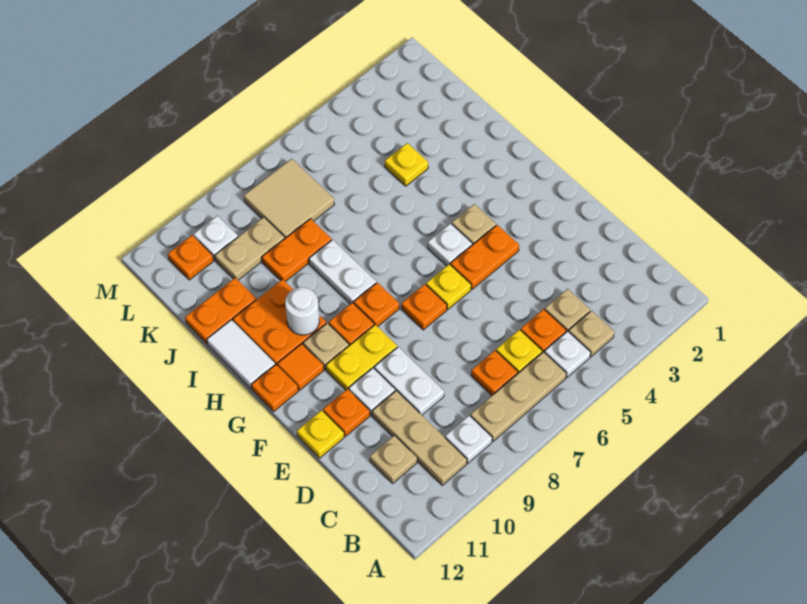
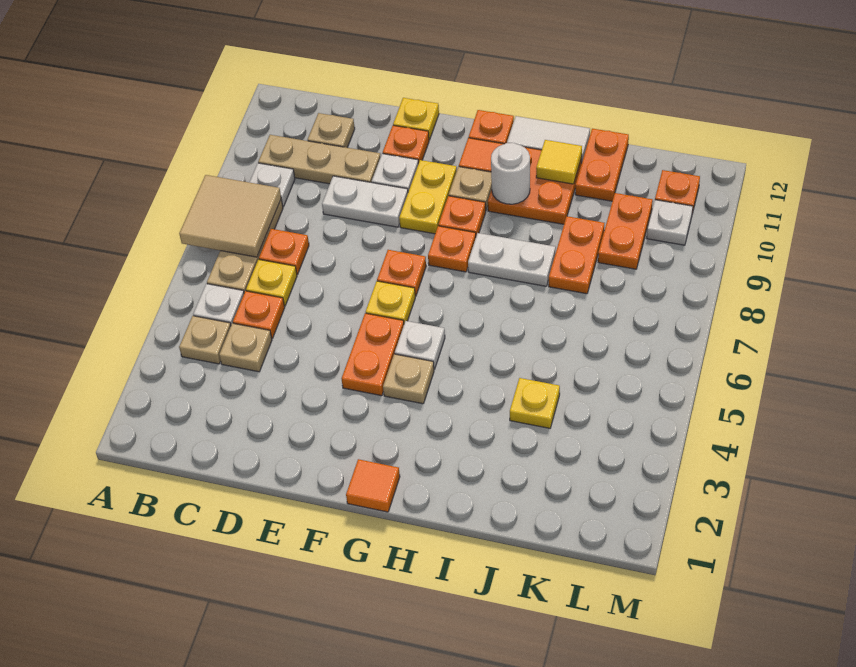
none -> orange 1x1 tile [346,459,400,512]
none -> yellow 1x1 tile [536,140,582,184]
tan 2x2 tile [244,159,335,238] -> tan 2x2 tile moved to [179,175,281,257]
tan 1x2 plate [215,217,285,280] -> orange 1x2 plate [598,193,653,269]

